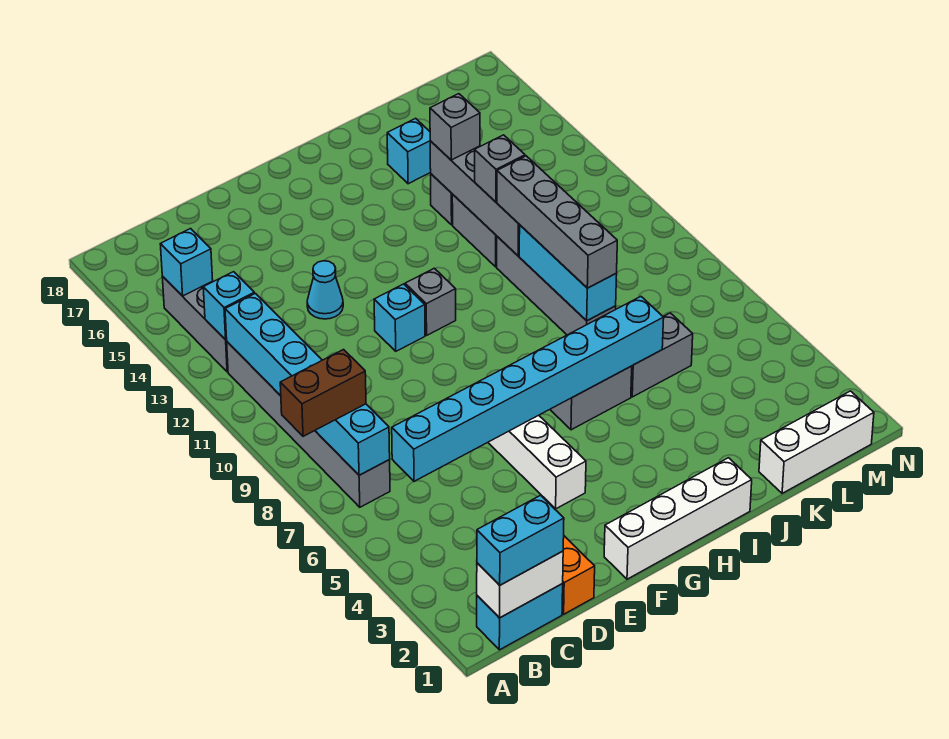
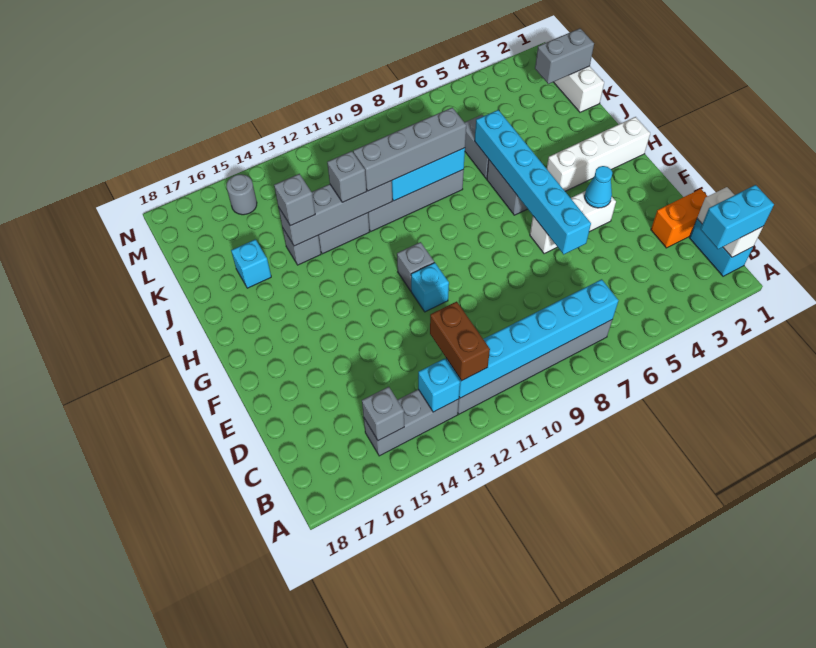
brown 1x2 brick [280,350,366,436] -> brown 1x2 brick moved to [430,302,490,381]
cyan 1x2 brick [477,495,564,585] -> cyan 1x2 brick turned to [700,185,774,249]
cyan 1x1 brick [160,229,213,296] -> grey 1x1 brick [362,387,404,441]
cyan 1x8 brick [392,297,664,482] -> cyan 1x6 brick [475,110,591,254]
cyan 1x1 cone [307,261,343,319] -> cyan 1x1 cone moved to [585,166,612,208]
white 1x4 brick [604,458,752,579] -> white 1x4 brick turned to [547,117,650,191]
none -> grey 1x2 brick [535,28,594,84]
none -> grey 1x1 round brick [227,174,257,215]

